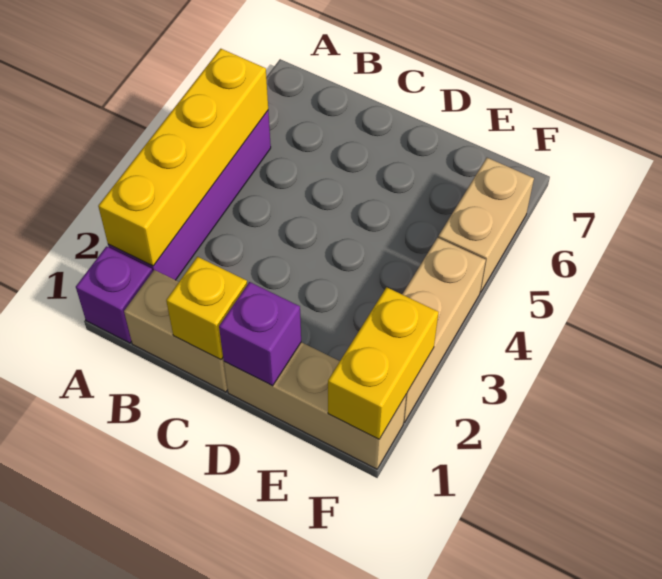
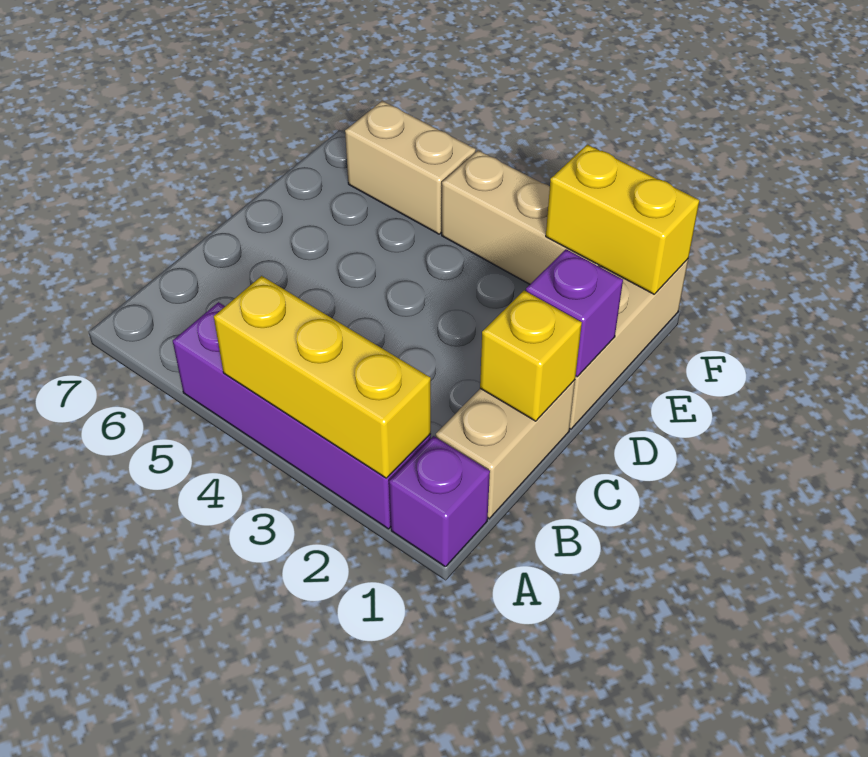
yellow 1x4 brick [98,49,268,266] -> yellow 1x3 brick [214,276,431,478]

